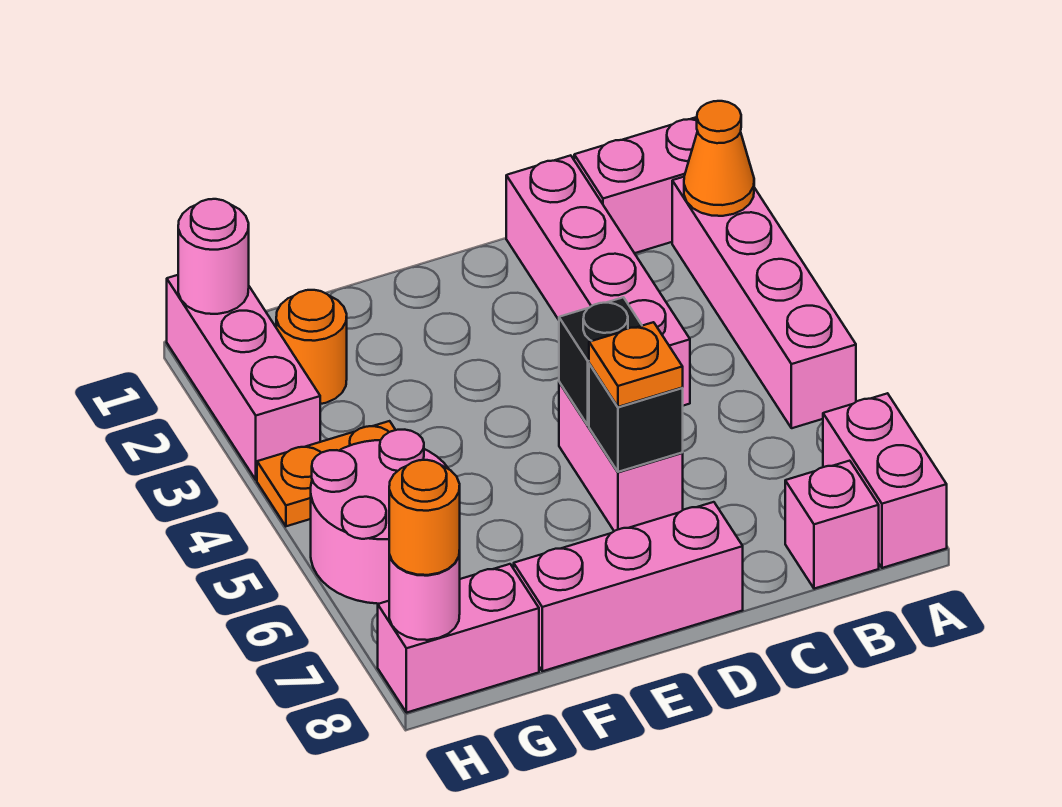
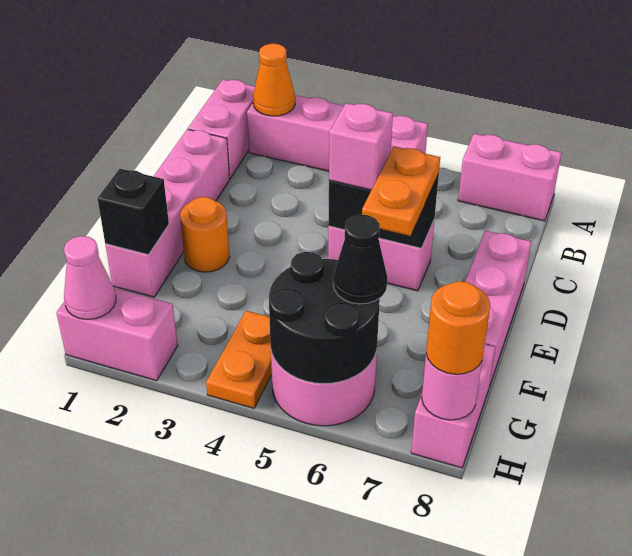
pink 1x1 brick [785,461,879,589] -> pink 1x1 brick moved to [329,103,393,190]
pink 1x4 brick [506,155,690,406] -> pink 1x4 brick turned to [105,129,230,297]
orange 1x1 plate [589,322,683,407] -> orange 1x2 plate [362,147,440,236]
none -> black 1x1 brick [97,169,169,255]
orange 1x1 round brick [276,290,347,404] -> orange 1x1 round brick moved to [180,197,230,272]
none -> black 2x2 round brick [269,252,380,384]
none -> black 1x1 cone [333,215,387,304]
pink 1x3 brick [167,275,320,480] -> pink 1x2 brick [57,288,178,381]
pink 1x1 round brick [178,199,249,314] -> pink 1x1 cone [64,236,116,319]

